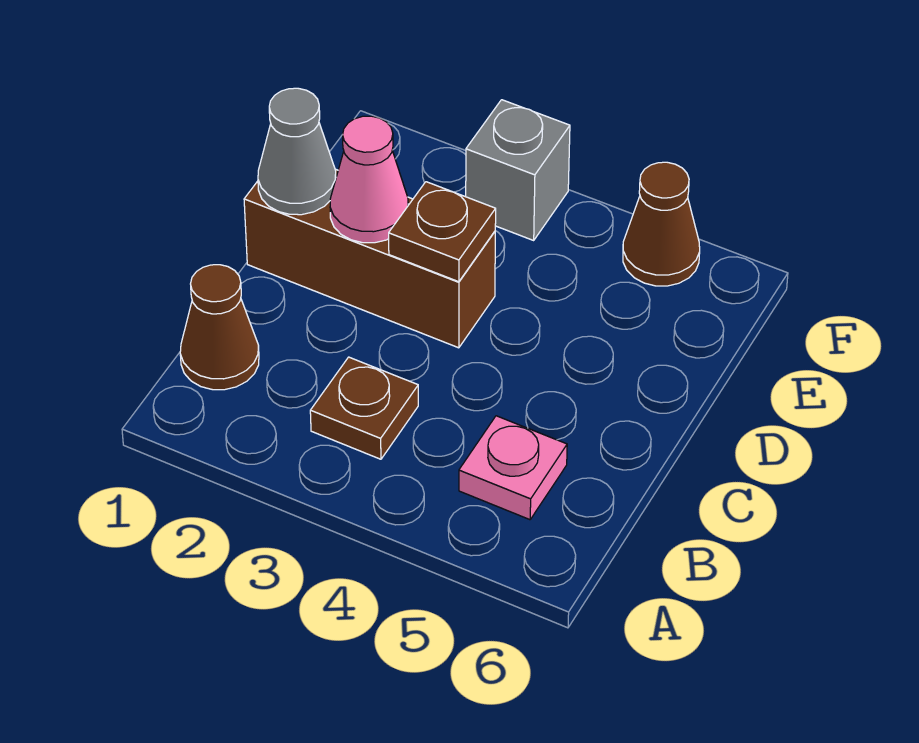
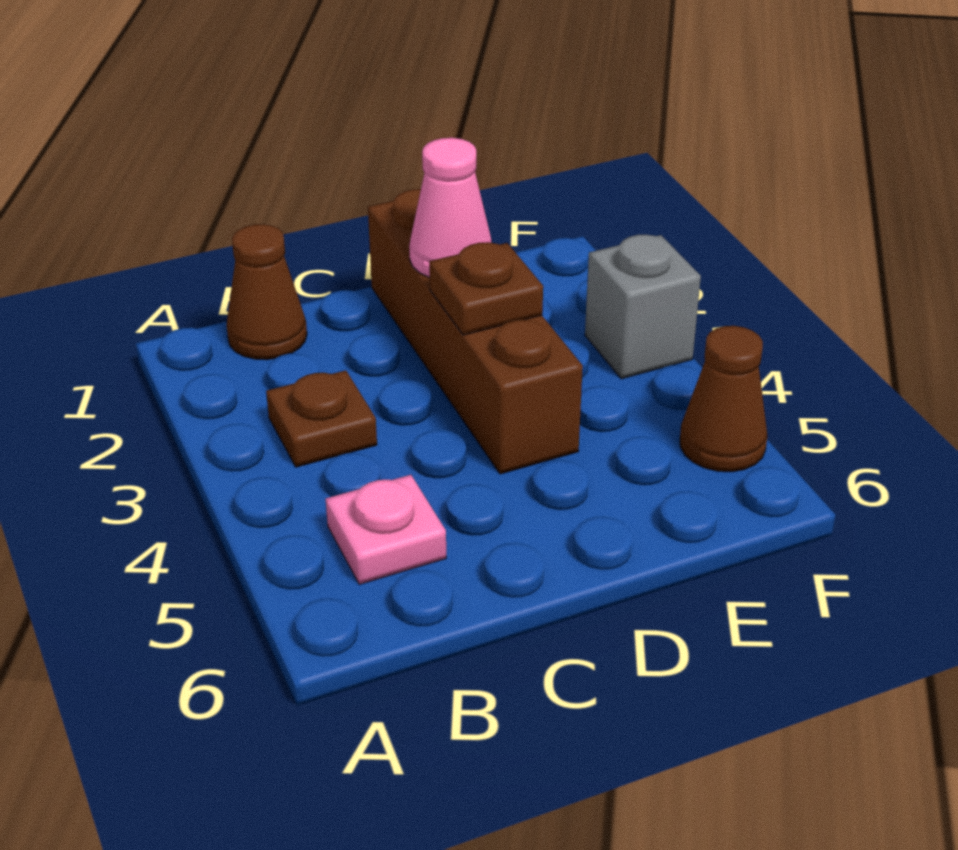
brown 1x3 brick [244,169,495,348] -> brown 1x4 brick [368,189,583,474]
grey 1x1 cone [258,88,336,215] -> none

